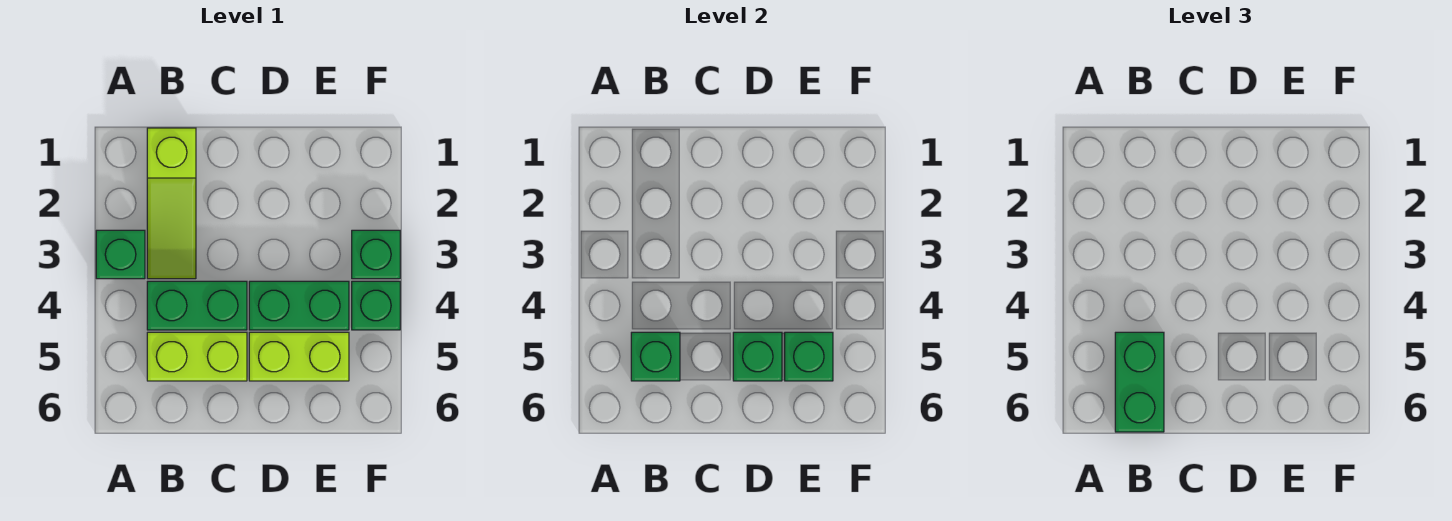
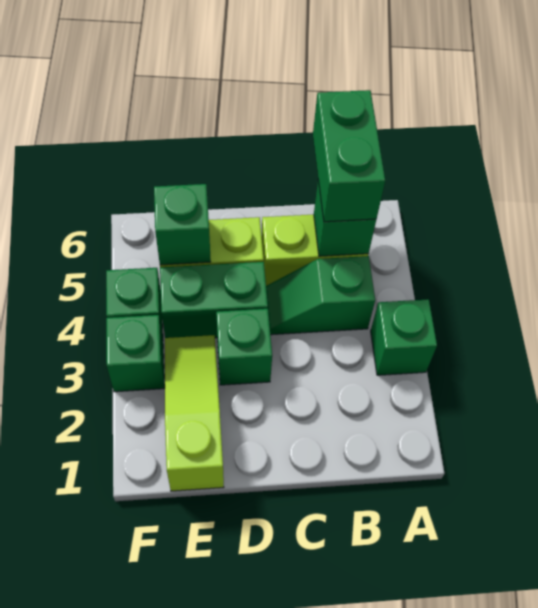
lime 1x3 slope [147,128,196,279] -> lime 1x3 slope moved to [165,335,224,491]
green 1x2 brick [147,281,247,330] -> green 1x2 slope [266,256,375,335]
green 1x1 brick [733,332,782,381] -> green 1x1 brick moved to [216,309,272,385]

